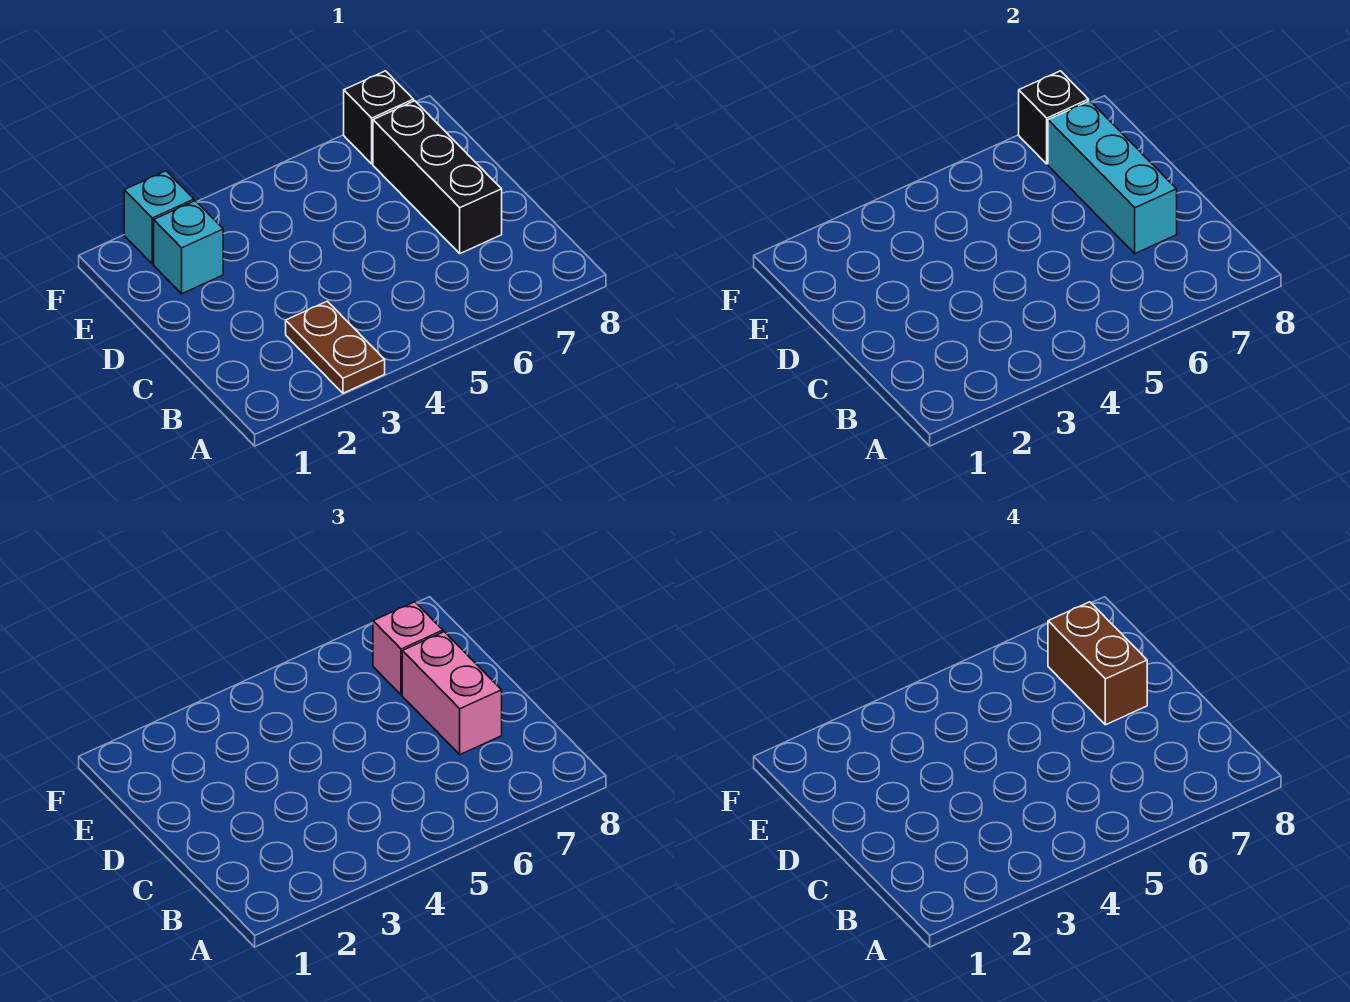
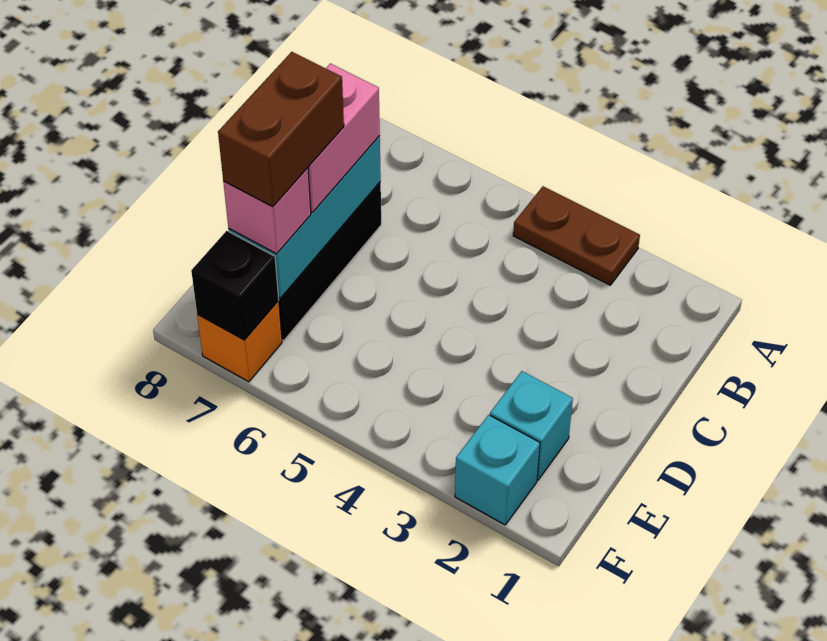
brown 1x2 plate [286,301,385,393] -> brown 1x2 plate turned to [513,186,640,285]
black 1x1 brick [344,71,414,164] -> orange 1x1 brick [197,301,282,382]

